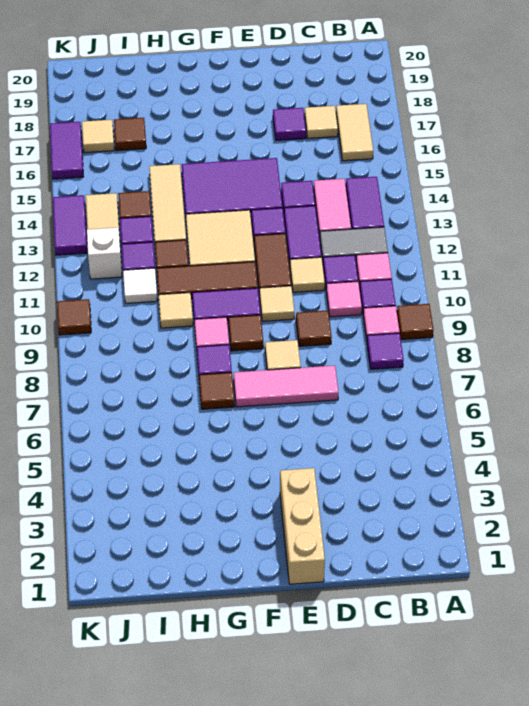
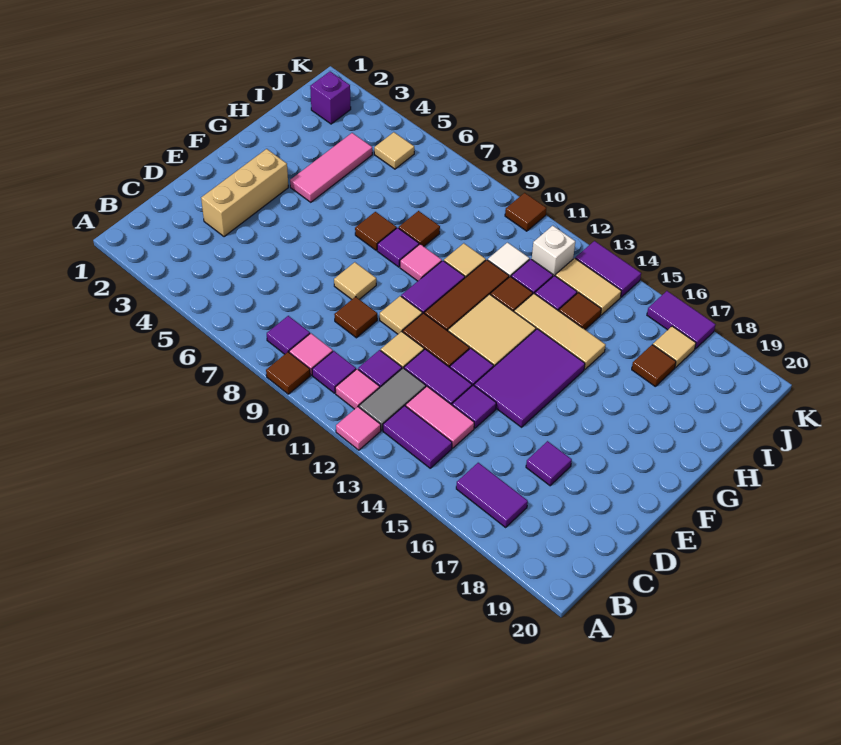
tan 1x2 tile [336,104,373,161] -> purple 1x2 tile [456,463,528,527]
pink 1x1 tile [326,281,362,317] -> pink 1x1 tile moved to [336,407,381,450]
tan 1x1 tile [305,106,338,138] -> tan 1x1 tile moved to [374,132,414,169]
pink 1x3 tile [234,365,338,407] -> pink 1x3 tile moved to [290,133,372,202]
tan 1x3 brick [280,468,325,584] -> tan 1x3 brick turned to [201,149,288,237]
brown 1x1 tile [228,315,263,351] -> brown 1x1 tile moved to [399,211,440,246]
none -> purple 1x1 brick [310,72,351,124]

